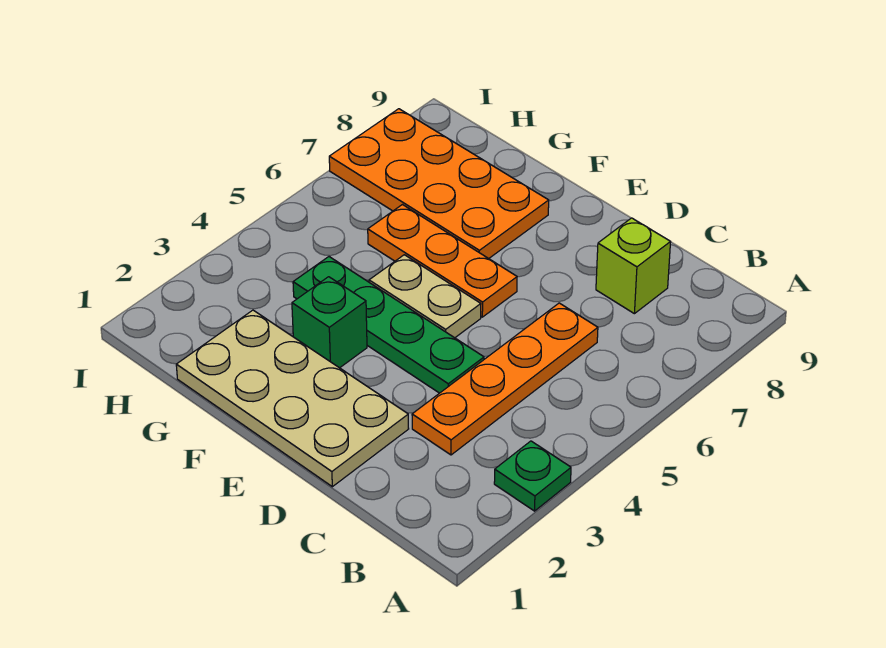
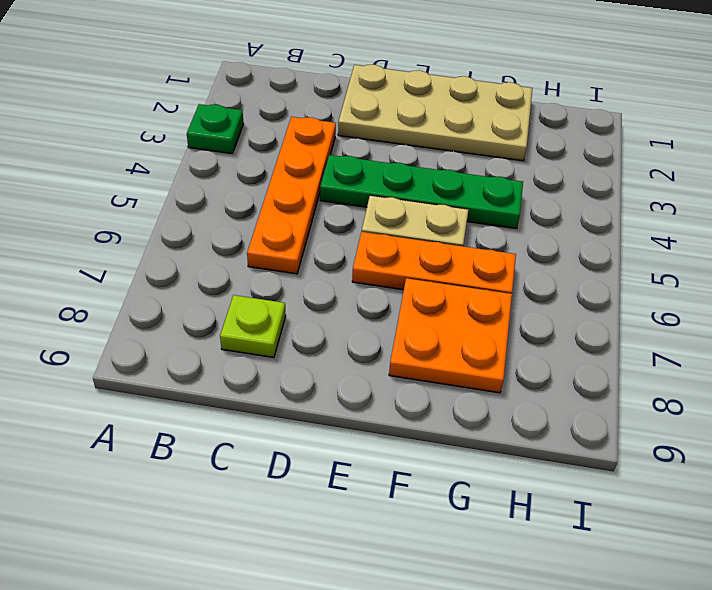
lime 1x1 brick [596,218,671,314] -> lime 1x1 plate [220,295,286,358]
green 1x1 brick [292,277,367,368] -> none
orange 2x4 plate [329,109,549,259] -> orange 2x2 plate [389,278,512,393]

